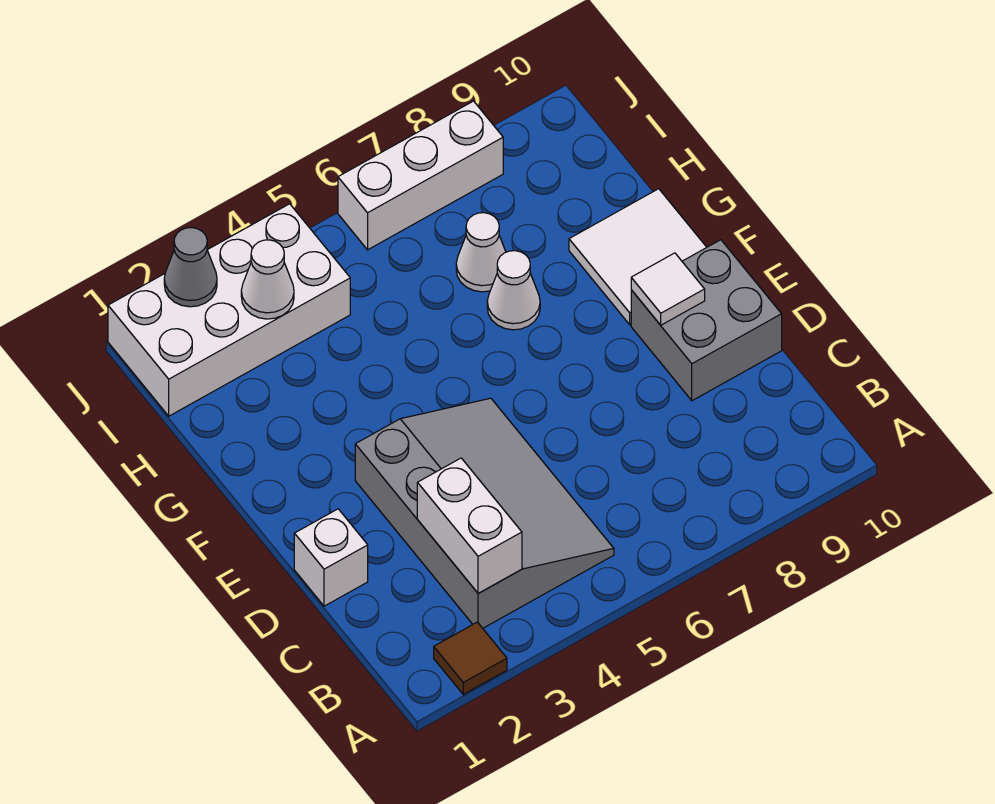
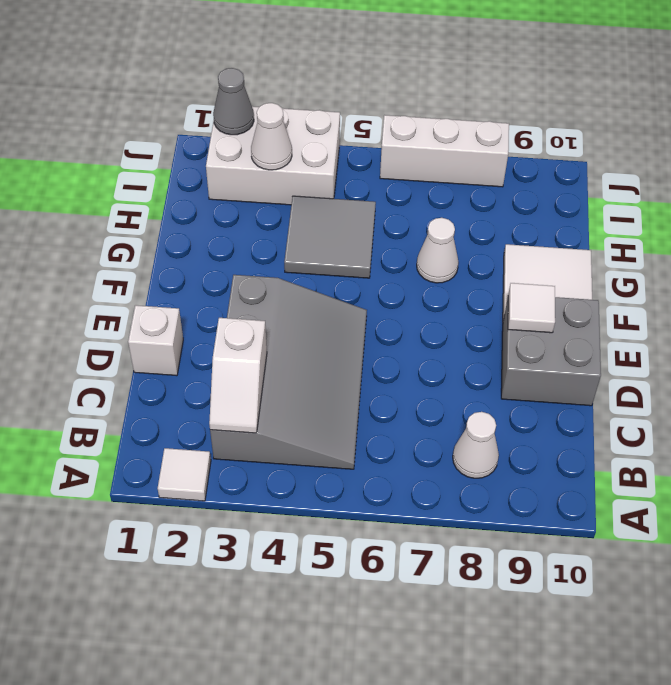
brown 1x1 tile [434,622,507,694] -> white 1x1 tile [158,448,211,501]
white 1x2 brick [417,458,522,594] -> white 1x2 slope [209,318,267,433]
none -> grey 2x2 tile [284,196,376,278]
white 1x1 cone [456,213,506,292] -> white 1x1 cone moved to [453,412,499,478]
white 2x4 brick [108,204,350,416] -> white 2x3 brick [206,106,340,205]

